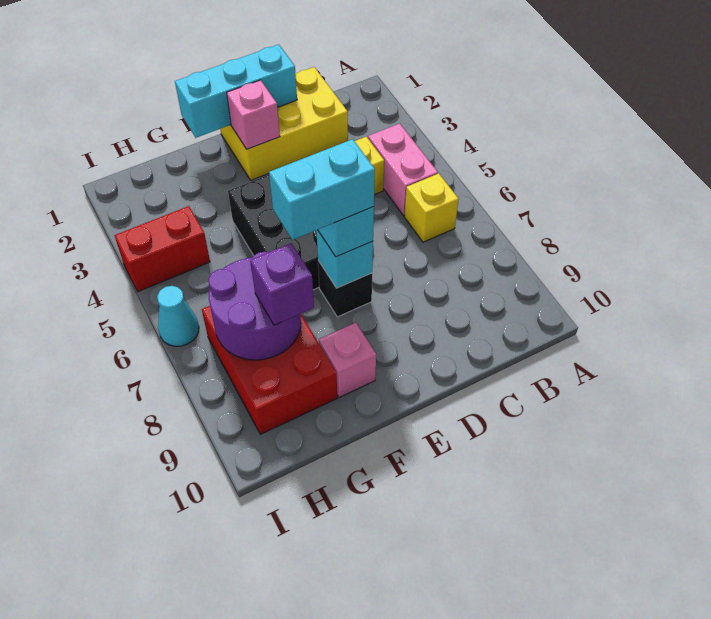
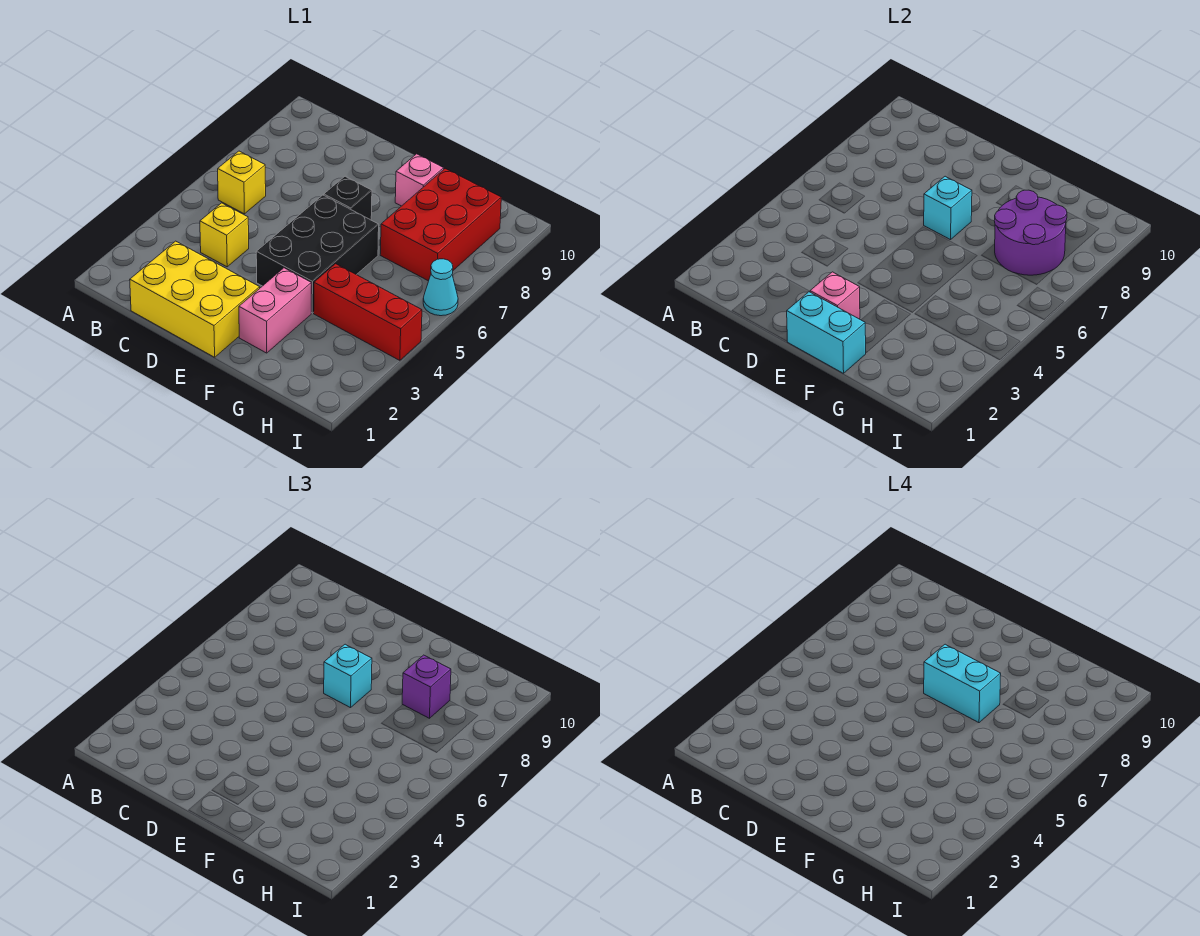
pink 1x2 brick [368,123,438,216] -> pink 1x2 brick moved to [239,268,311,353]
cyan 1x3 brick [175,44,297,138] -> cyan 1x2 brick [787,292,866,373]
red 1x2 brick [115,206,210,292] -> red 1x3 brick [314,264,422,360]

